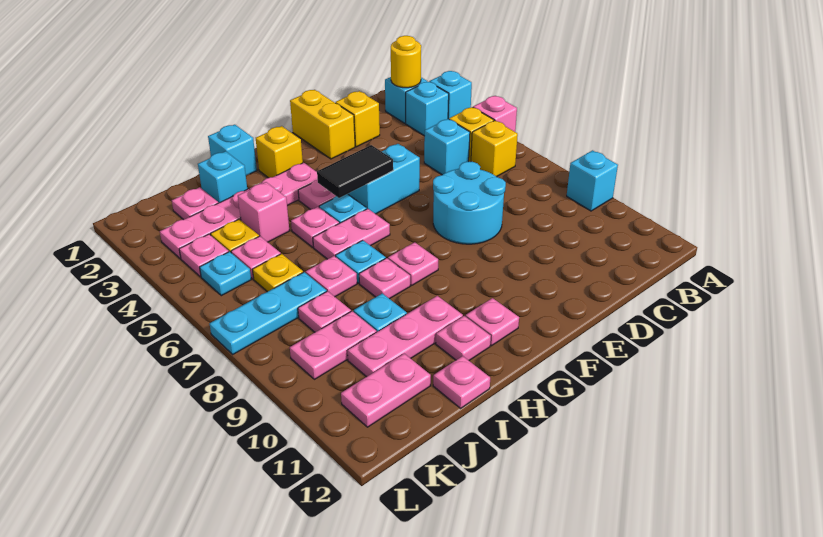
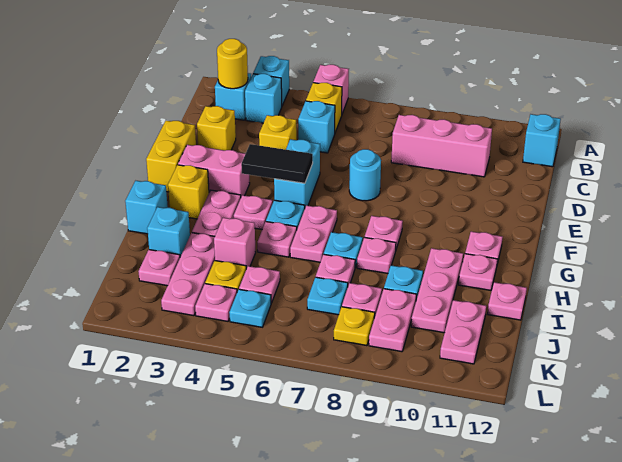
cyan 1x1 brick [567,150,618,211] -> cyan 1x1 brick moved to [523,114,561,167]
yellow 1x1 brick [471,121,518,177] -> yellow 1x1 brick moved to [259,115,297,150]
none -> pink 1x3 brick [391,115,492,177]
cyan 2x2 round brick [433,162,506,244] -> cyan 1x1 round brick [349,149,381,201]
yellow 1x2 brick [290,90,355,159] -> yellow 1x2 brick turned to [146,121,196,192]
none -> pink 1x2 brick [178,145,250,197]
black 1x2 tile [317,145,393,198] -> black 1x2 tile turned to [241,144,313,183]
yellow 1x1 plate [252,254,303,292] -> yellow 1x1 plate moved to [334,307,375,346]
cyan 1x3 plate [210,272,327,354] -> cyan 1x1 plate [307,277,348,315]

